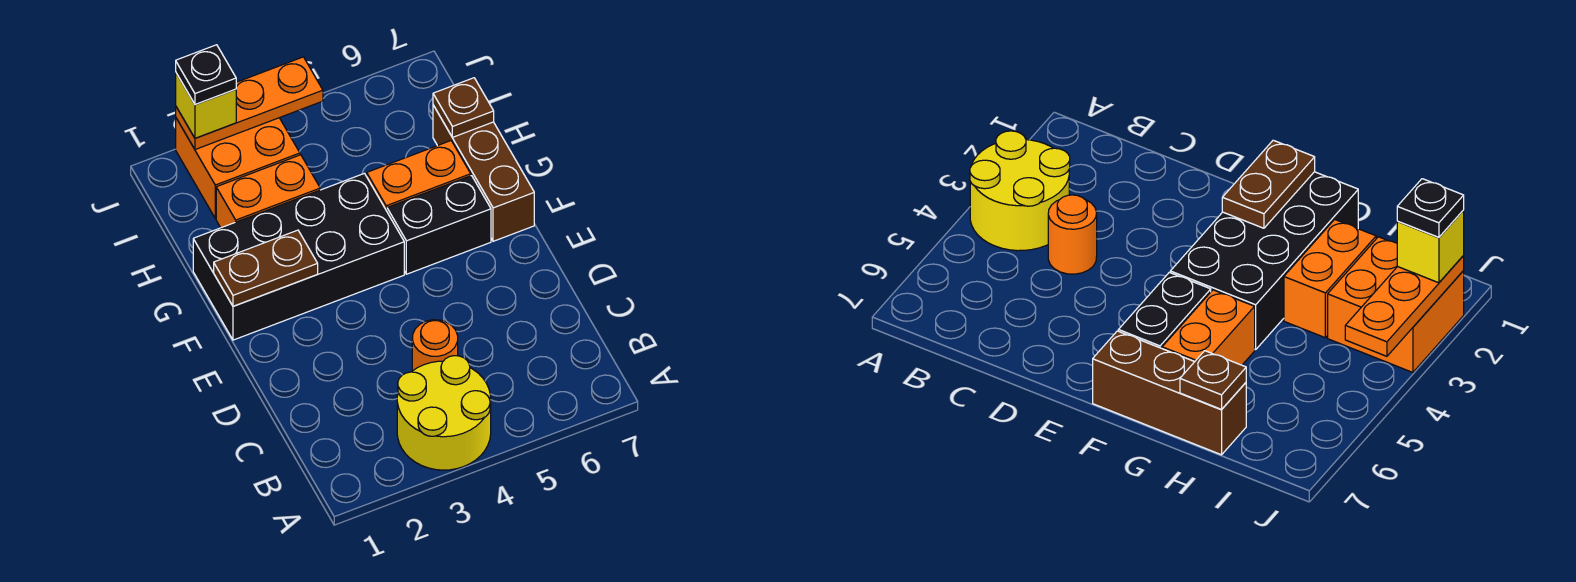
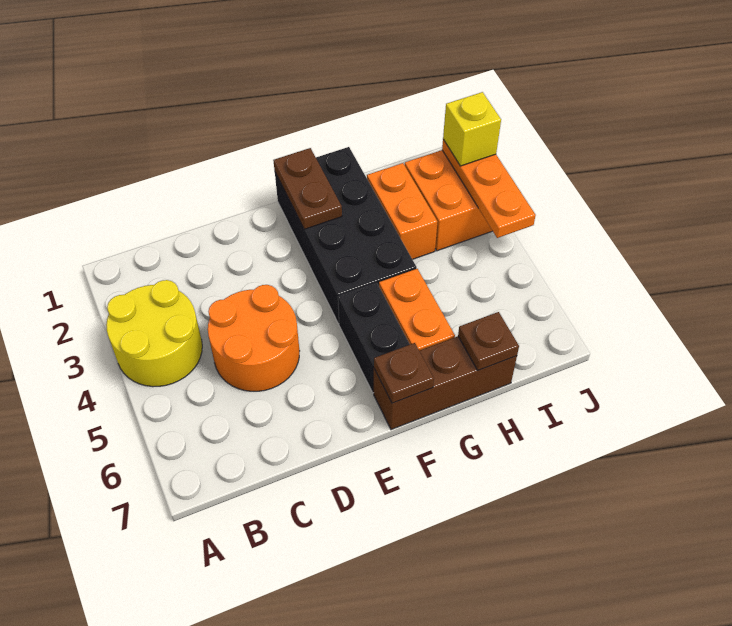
orange 1x1 round brick [412,320,458,371] -> orange 2x2 round brick [208,285,299,391]
none -> brown 1x1 plate [374,343,434,403]
black 1x1 plate [176,45,236,105] -> none

